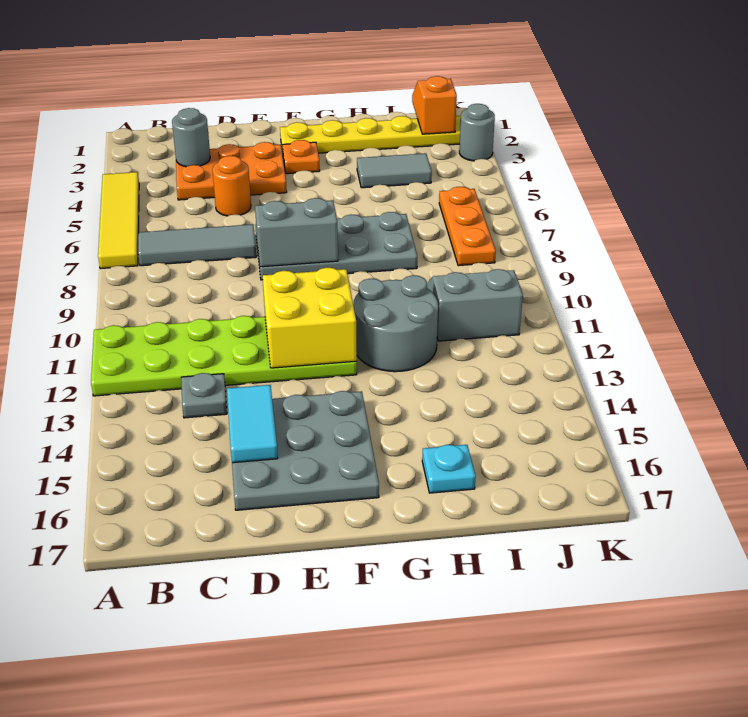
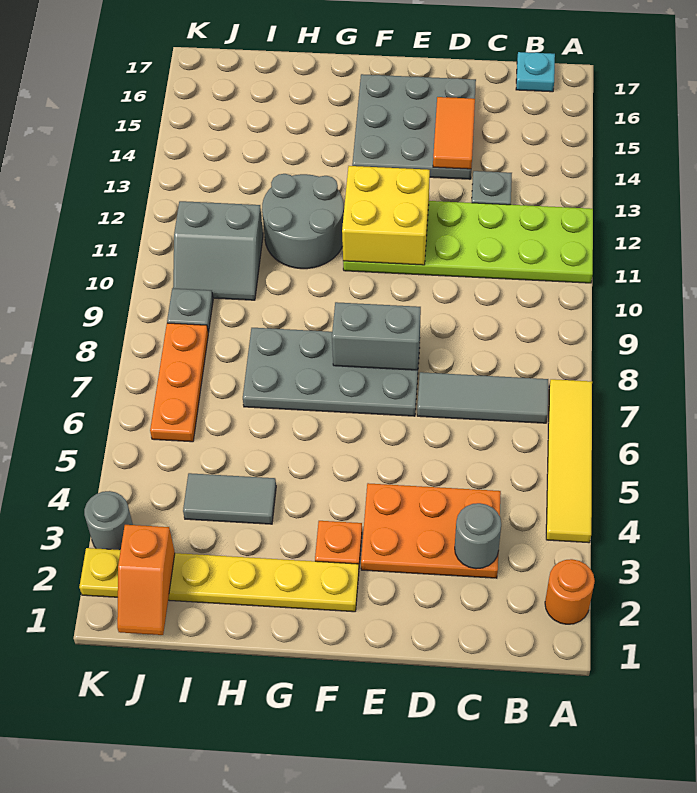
orange 1x1 round brick [212,156,251,216] -> orange 1x1 round brick moved to [545,559,595,624]
cyan 1x2 tile [227,385,278,463] -> orange 1x2 tile [433,97,475,169]
cyan 1x1 plate [422,445,476,493] -> cyan 1x1 plate moved to [516,52,555,92]
none -> grey 1x1 plate [167,288,213,332]

